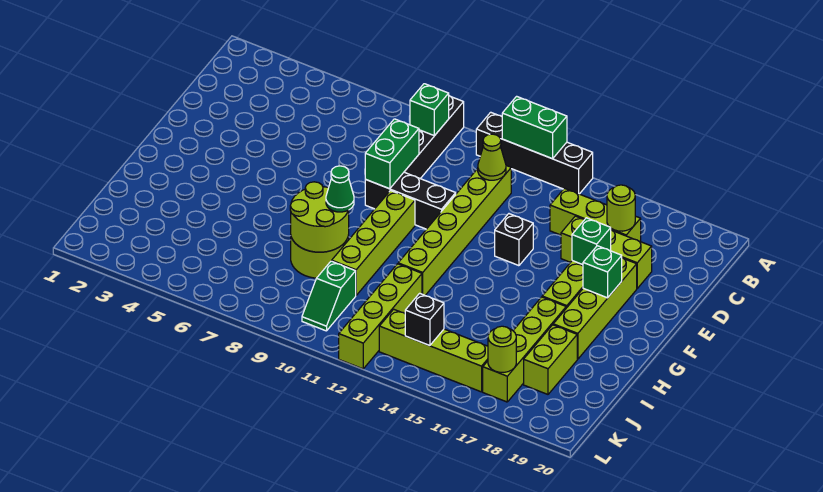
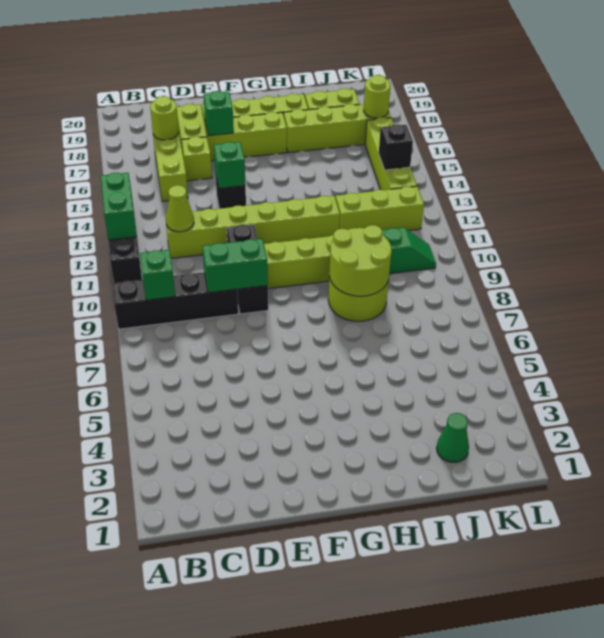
green 1x1 brick [583,246,622,298] -> green 1x1 brick moved to [214,142,245,188]
green 1x1 cone [326,166,354,212] -> green 1x1 cone moved to [436,413,469,462]
lime 1x4 brick [339,264,422,369] -> lime 1x3 brick [336,186,424,231]

